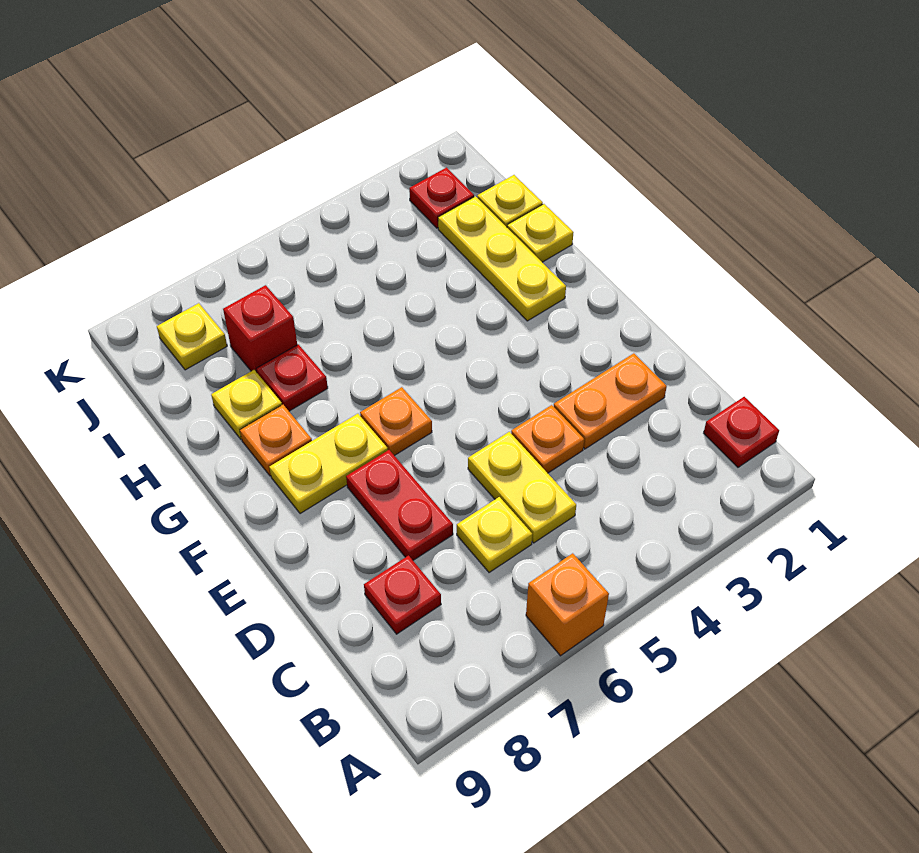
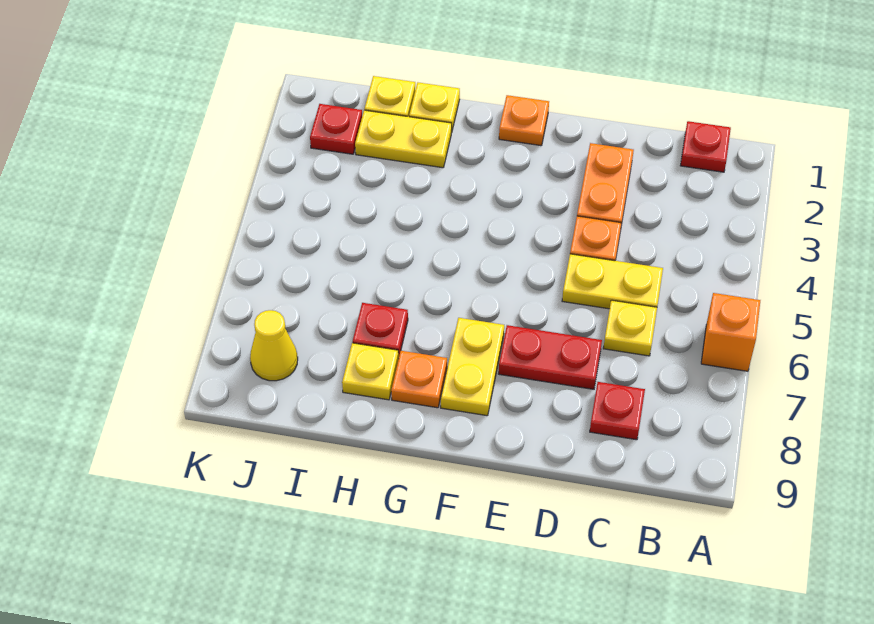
orange 1x1 plate [360,387,432,456] -> orange 1x1 plate moved to [499,95,549,146]
yellow 1x3 plate [438,196,566,321] -> yellow 1x2 plate [355,110,452,168]
red 1x1 brick [223,285,297,372] -> none
yellow 1x1 plate [157,303,227,370] -> yellow 1x1 cone [250,310,298,381]

